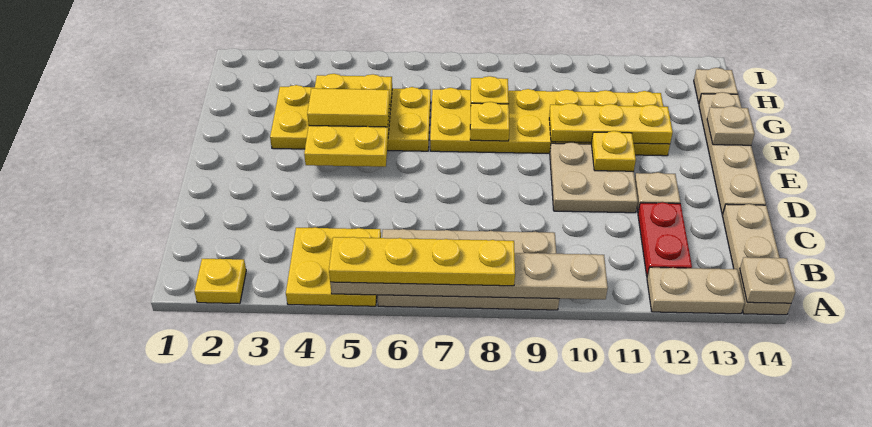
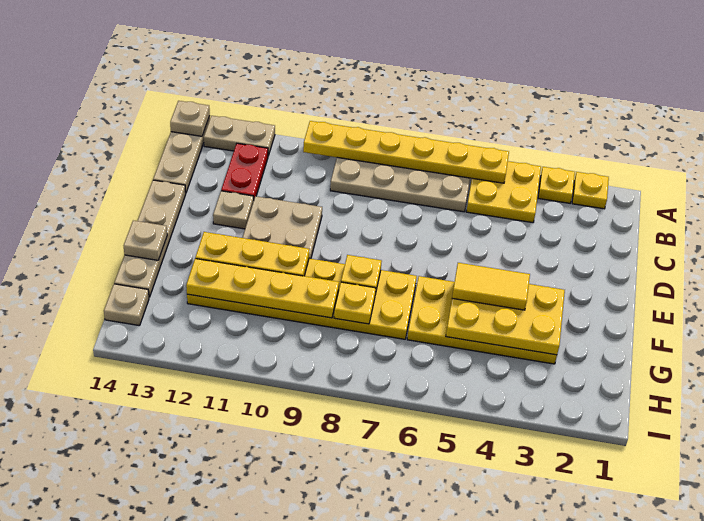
tan 1x6 plate [330,253,608,299] -> yellow 1x6 plate [303,121,509,183]
yellow 1x4 plate [329,237,515,286] -> yellow 1x4 plate moved to [186,258,339,318]
yellow 2x3 plate [304,74,392,167] -> yellow 2x3 plate turned to [446,284,565,355]
yellow 1x1 plate [591,131,636,171] -> yellow 1x1 plate moved to [538,167,575,203]

